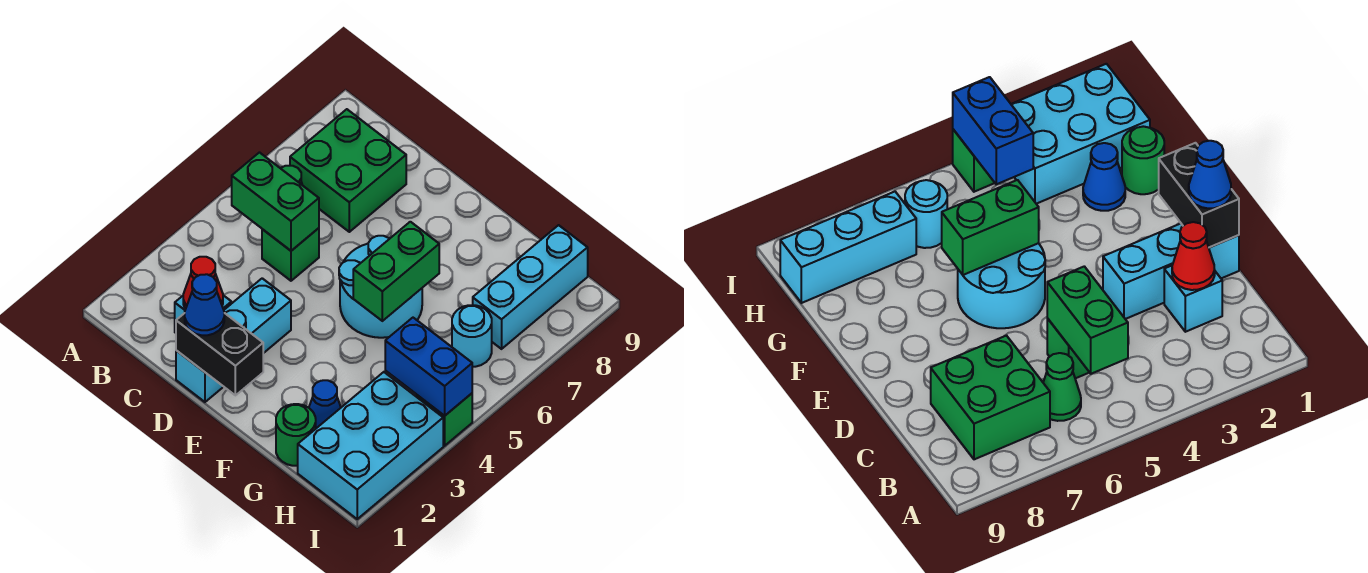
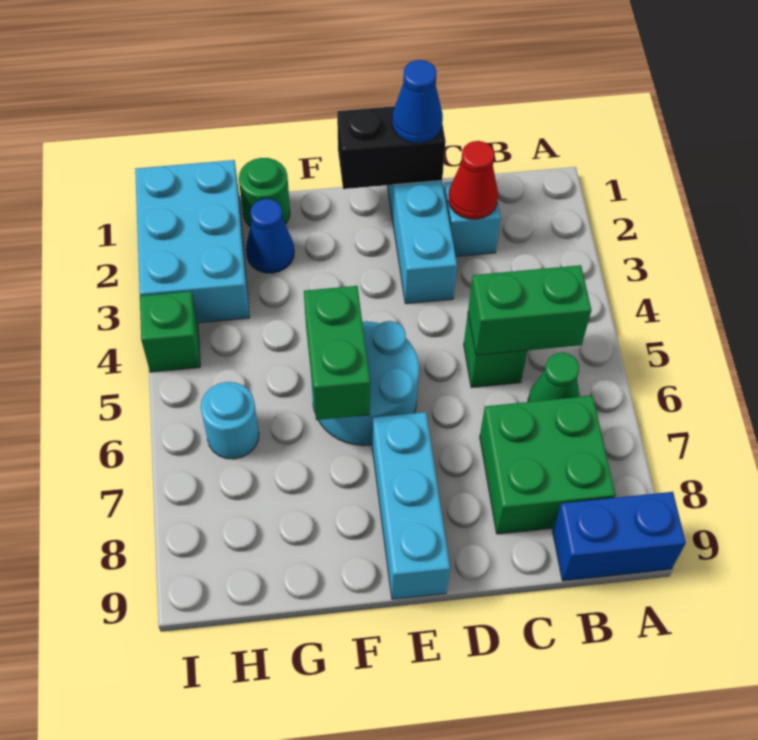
blue 1x2 brick [385,318,472,416] -> blue 1x2 brick moved to [553,492,686,581]
cyan 1x3 brick [473,225,588,349] -> cyan 1x3 brick moved to [372,412,450,599]

